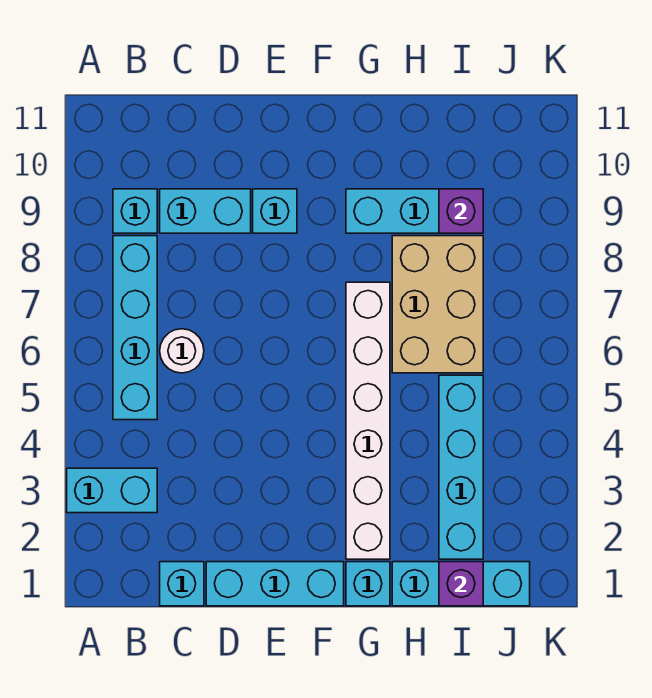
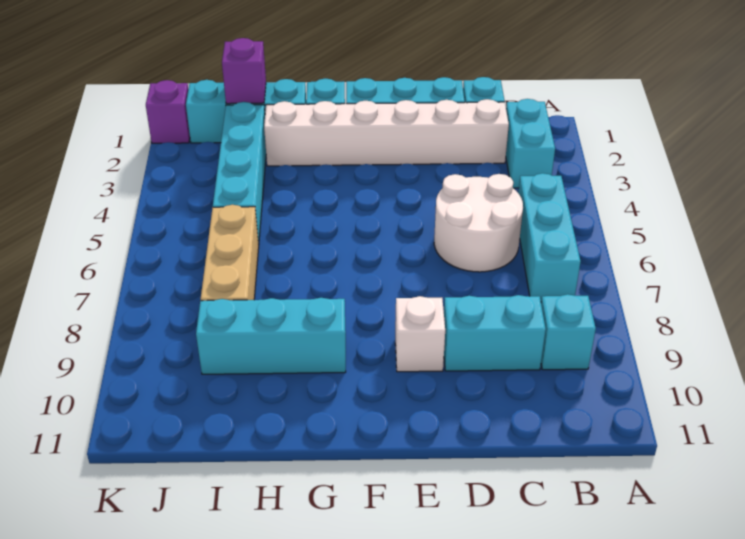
cyan 1x2 brick [67,468,157,513] -> cyan 1x2 brick turned to [506,99,555,188]
cyan 1x4 brick [113,236,157,420] -> cyan 1x3 brick [518,173,581,300]
white 1x1 round brick [160,329,204,373] -> white 2x2 round brick [434,174,523,272]
cyan 1x1 brick [253,189,297,233] -> white 1x1 brick [395,296,445,372]
white 1x6 brick [346,282,390,559] -> white 1x6 brick turned to [264,99,509,166]
tan 2x3 brick [392,236,483,373] -> tan 1x3 brick [201,205,259,301]
purple 1x1 brick [439,189,483,233] -> purple 1x1 brick moved to [146,80,190,143]

